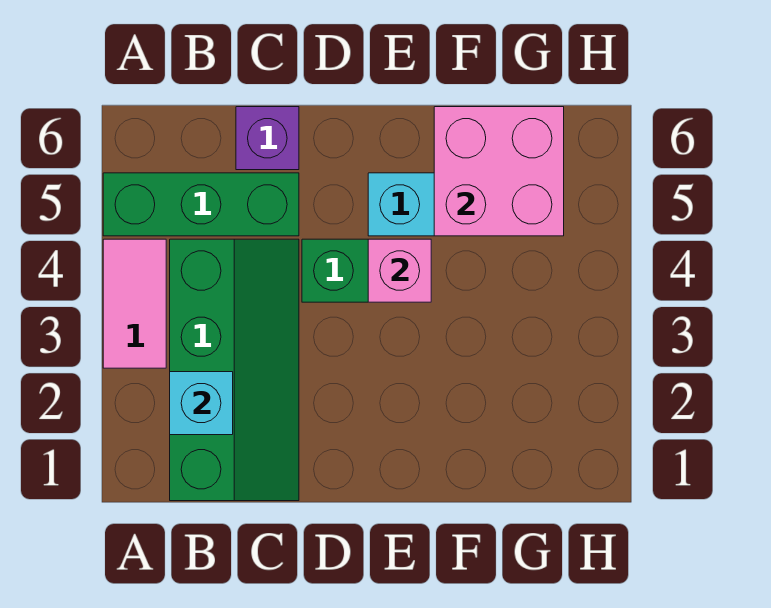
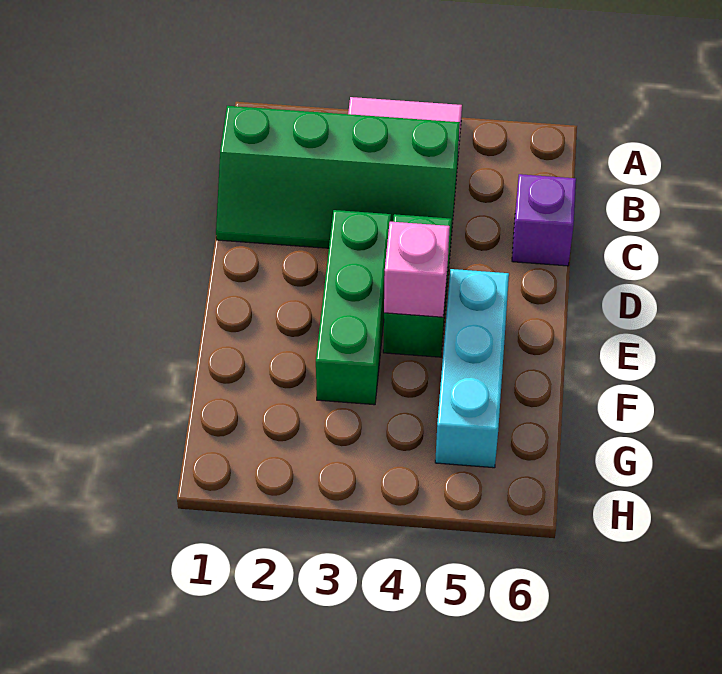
green 1x3 brick [103,173,299,236] -> green 1x3 brick moved to [316,210,391,405]
cyan 1x1 brick [170,372,233,435] -> none
pink 2x2 brick [434,107,564,236] -> none

